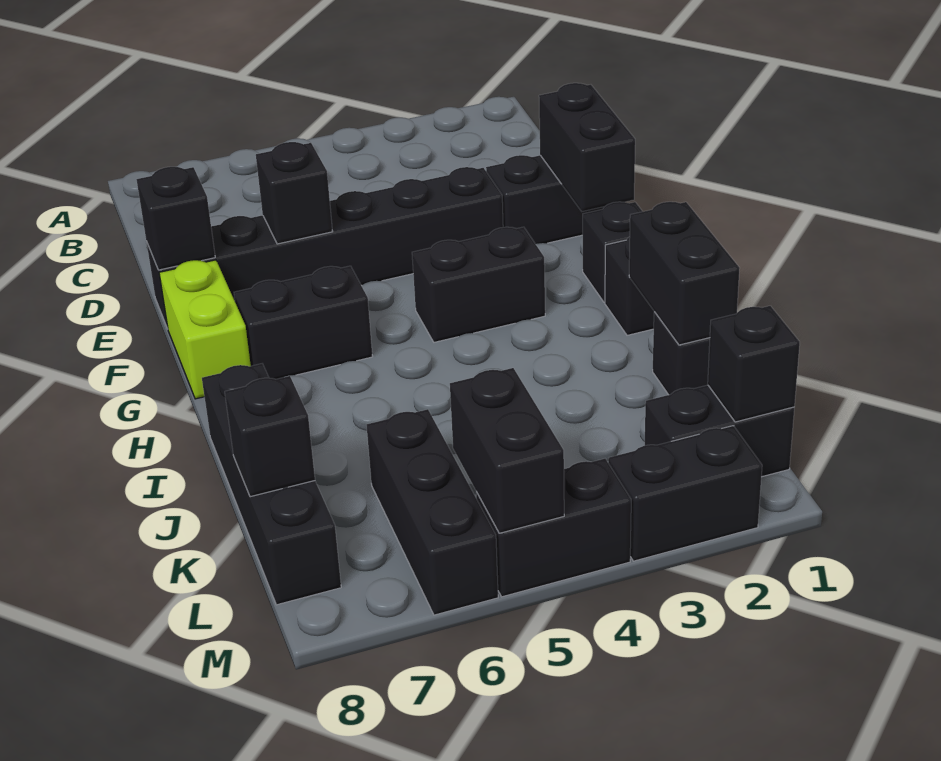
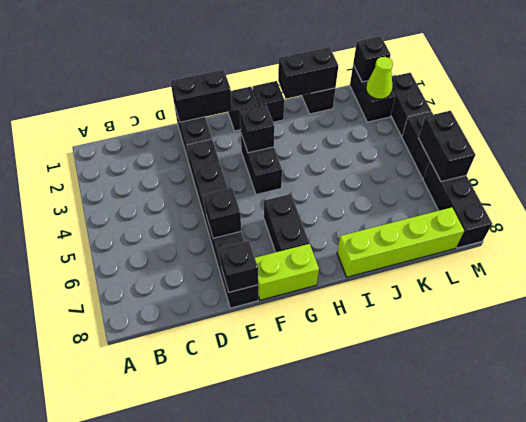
black 1x4 brick [202,364,341,605] -> lime 1x4 brick [337,207,464,277]
black 1x3 brick [367,409,498,615] -> black 1x3 brick turned to [423,161,492,248]
black 1x1 brick [225,376,315,497] -> black 1x1 brick moved to [240,105,274,153]
none -> lime 1x1 cone [366,57,393,99]
black 1x2 brick [450,368,564,533] -> black 1x2 brick turned to [419,111,475,182]

